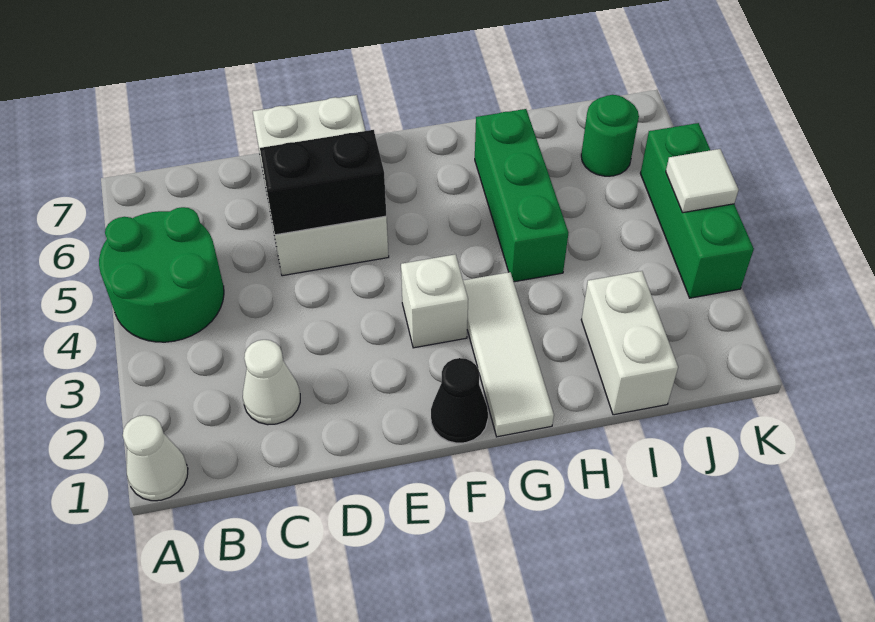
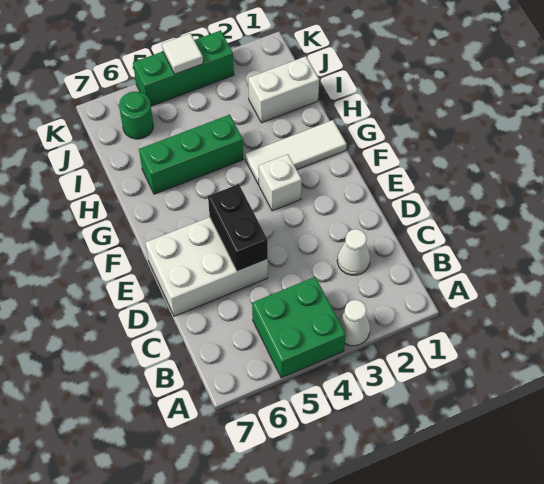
white 1x1 cone [123,415,188,501] -> white 1x1 cone moved to [339,300,370,346]
green 2x2 round brick [99,207,224,342] -> green 2x2 brick [252,277,346,378]
black 1x1 cone [431,358,488,443] -> none

